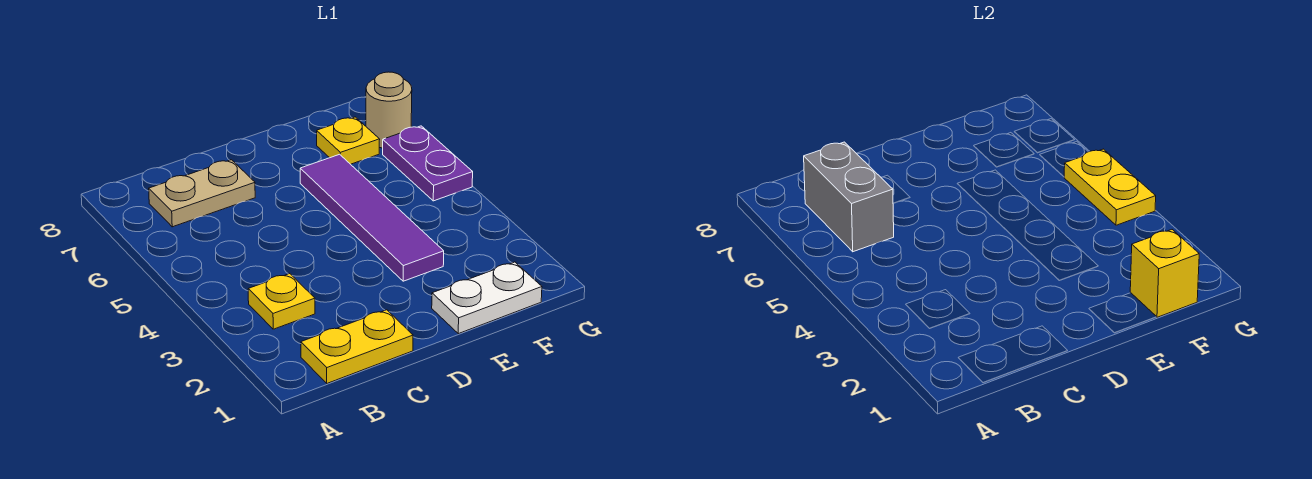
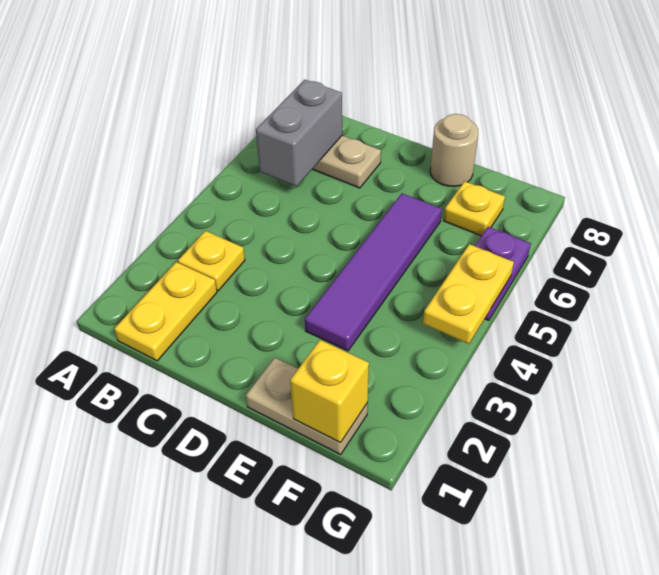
yellow 1x2 plate [301,310,413,383] -> yellow 1x2 plate turned to [114,262,217,361]
white 1x2 plate [432,262,542,334] -> tan 1x2 plate [246,358,368,454]
tan 1x1 round brick [366,72,412,148] -> tan 1x1 round brick moved to [430,114,478,187]

